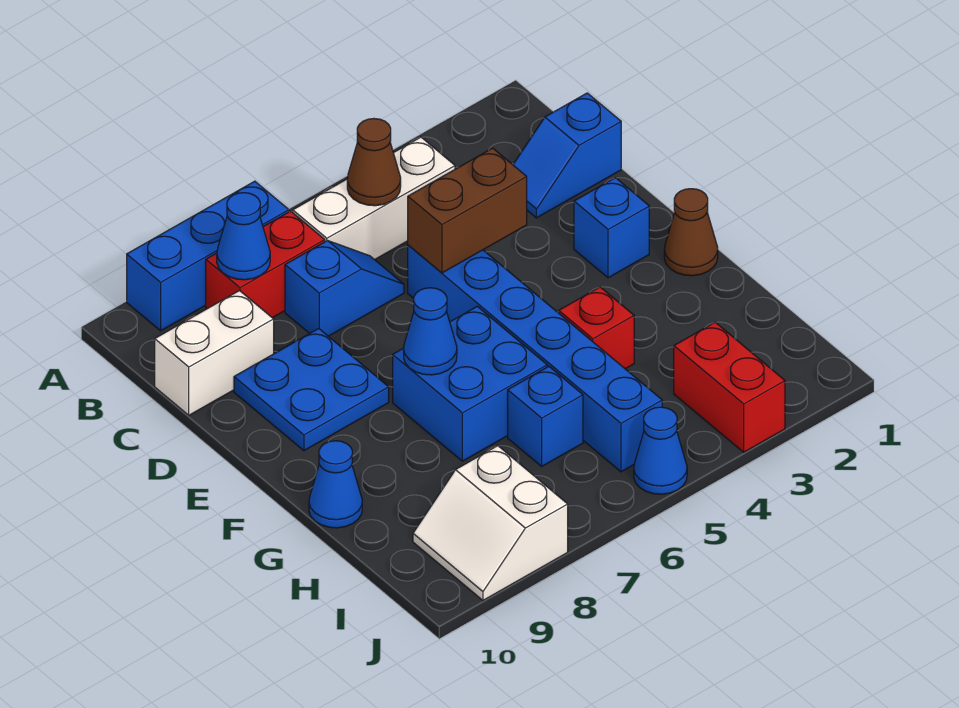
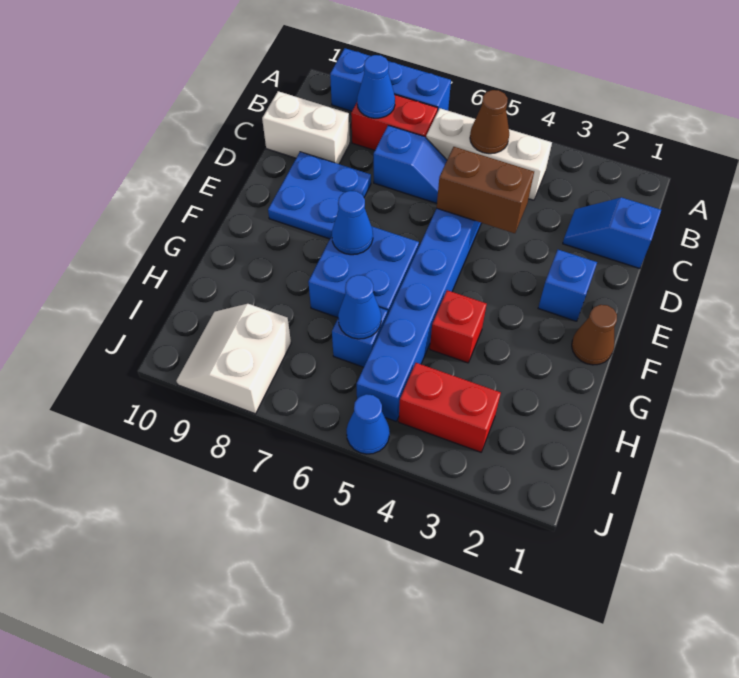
blue 1x1 cone [309,441,362,528] -> blue 1x1 cone moved to [338,275,381,339]
red 1x2 brick [674,322,785,452] -> red 1x2 brick turned to [399,363,501,452]

